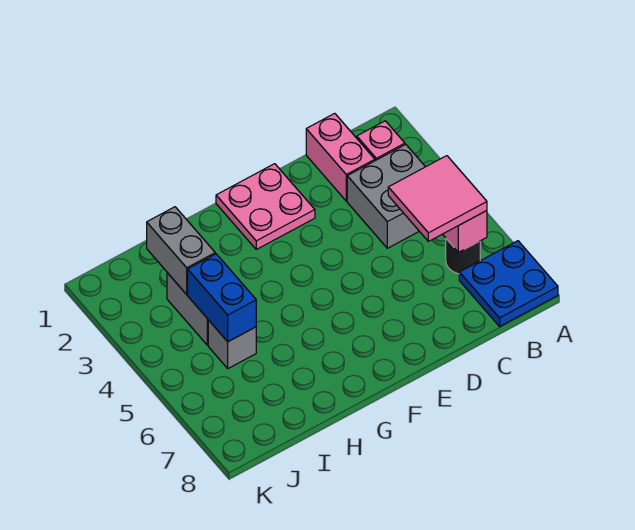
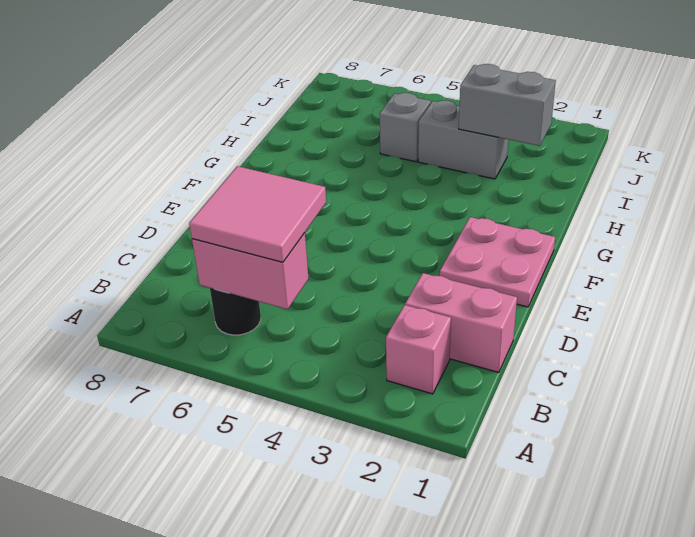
blue 2x2 plate [459,241,558,326] -> none
grey 2x2 brick [347,144,425,248] -> none
blue 1x2 brick [188,254,256,342] -> none

